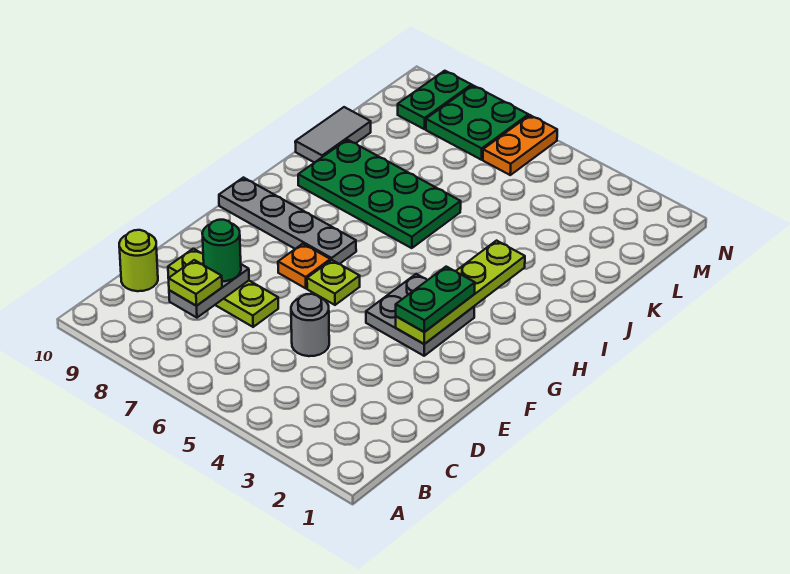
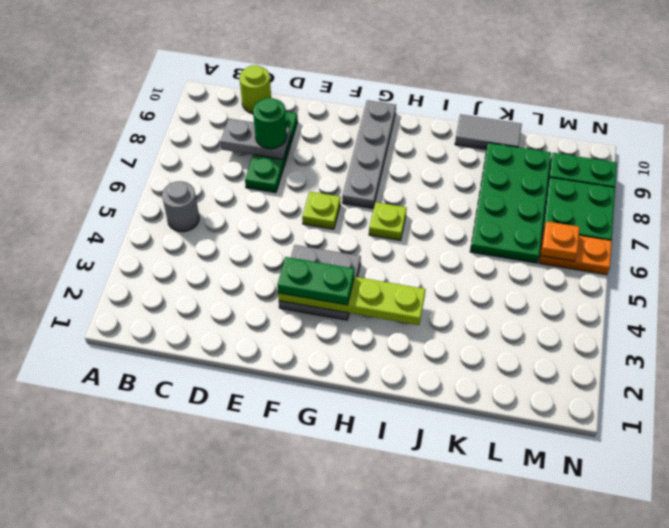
lime 1x1 plate [168,260,222,306] -> lime 1x1 plate moved to [369,202,407,240]
grey 1x1 round brick [291,294,329,356] -> grey 1x1 round brick moved to [162,181,199,232]
lime 1x3 plate [168,249,278,327] -> green 1x3 plate [245,112,298,193]
orange 1x1 plate [278,244,330,288] -> orange 1x1 plate moved to [541,222,580,261]
green 2x4 plate [298,140,461,248] -> green 2x4 plate moved to [470,143,551,263]

